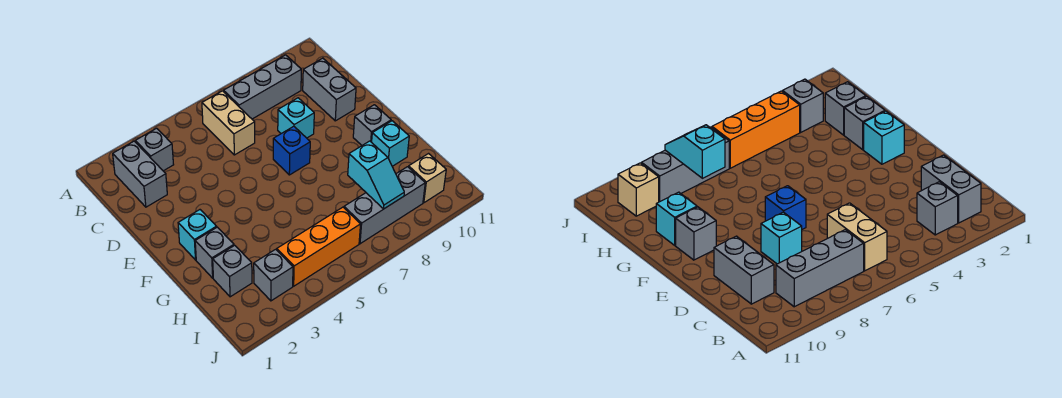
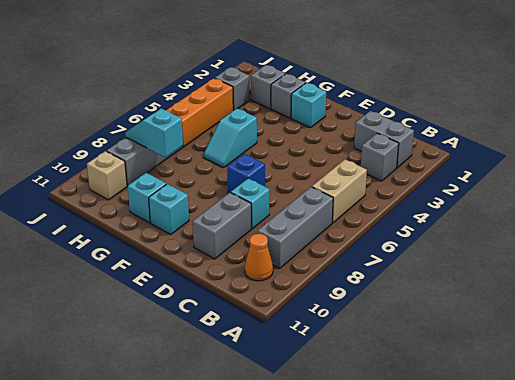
tan 1x2 brick [202,91,255,155] -> tan 1x2 brick turned to [312,159,367,223]
none -> orange 1x1 cone [245,234,273,281]
grey 1x2 brick [303,58,356,121] -> grey 1x2 brick turned to [192,192,251,259]
grey 1x1 brick [353,105,391,145] -> cyan 1x1 brick [149,184,189,235]
none -> cyan 1x2 slope [204,108,257,168]

